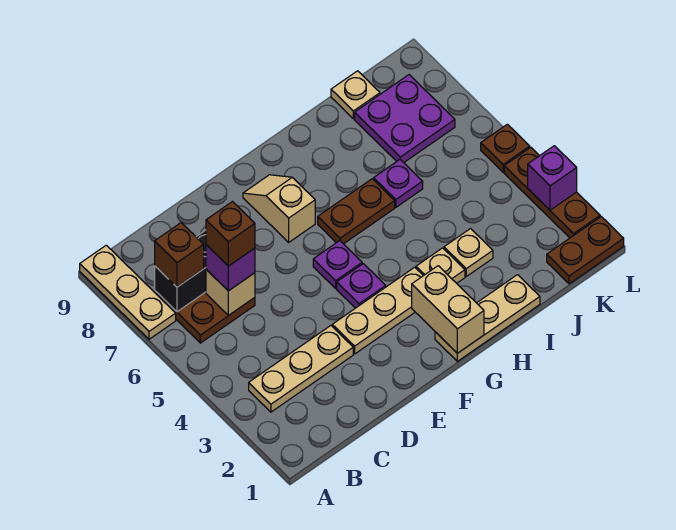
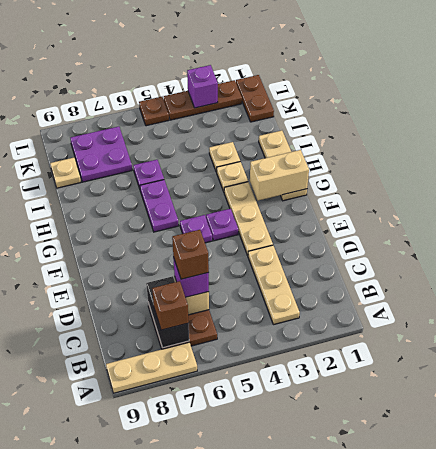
tan 1x2 slope [243,175,315,242] -> none
brown 1x2 plate [318,179,395,244] -> purple 1x2 plate [140,180,179,232]

